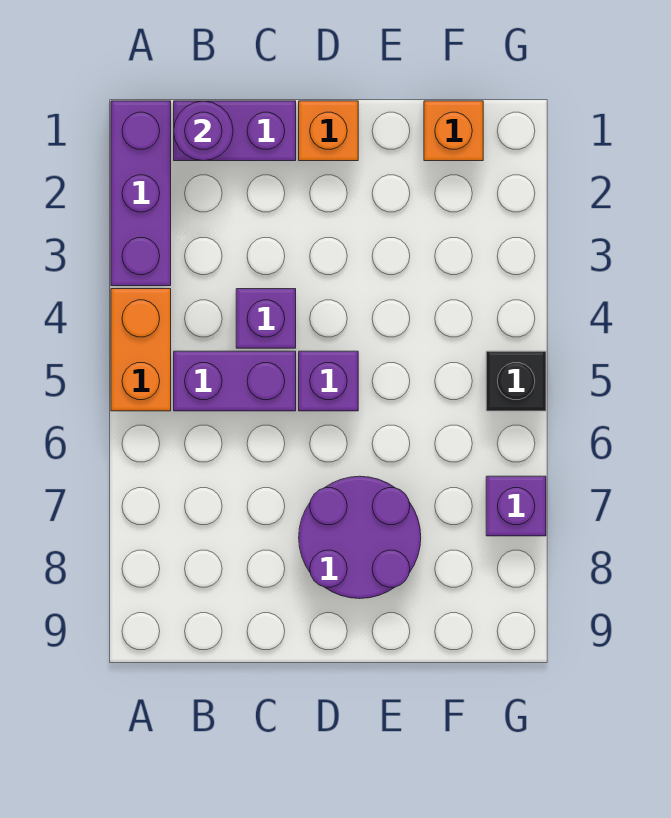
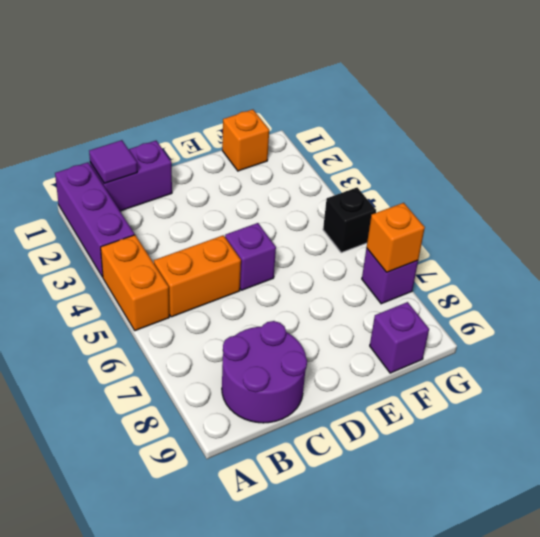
purple 1x1 round brick [174,101,233,161] -> purple 1x1 tile [89,140,137,183]
purple 1x2 brick [174,351,296,411] -> orange 1x2 brick [154,235,241,317]
purple 1x1 brick [236,289,296,348] -> purple 1x1 brick moved to [370,302,429,373]
orange 1x1 brick [299,101,358,161] -> orange 1x1 brick moved to [367,203,425,272]
purple 2x2 round brick [299,476,421,599] -> purple 2x2 round brick moved to [222,321,307,423]

